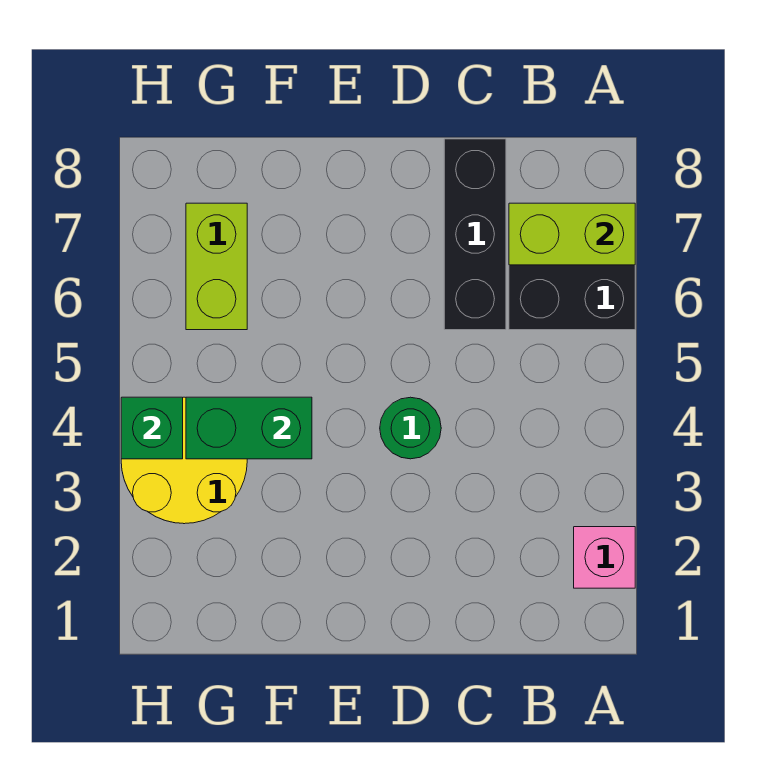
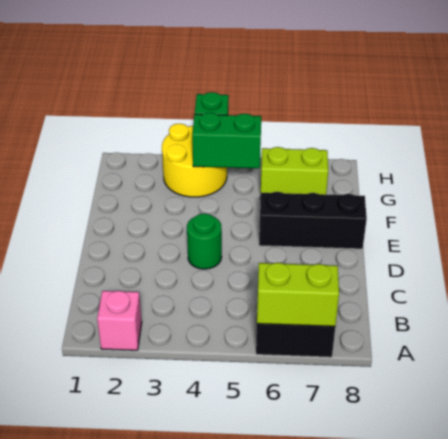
lime 1x2 brick [509,203,635,265] -> lime 1x2 brick turned to [257,263,339,326]
black 1x3 brick [444,139,506,330] -> black 1x3 brick moved to [259,192,367,249]
green 1x2 brick [186,397,312,459] -> green 1x2 brick turned to [192,113,261,168]

